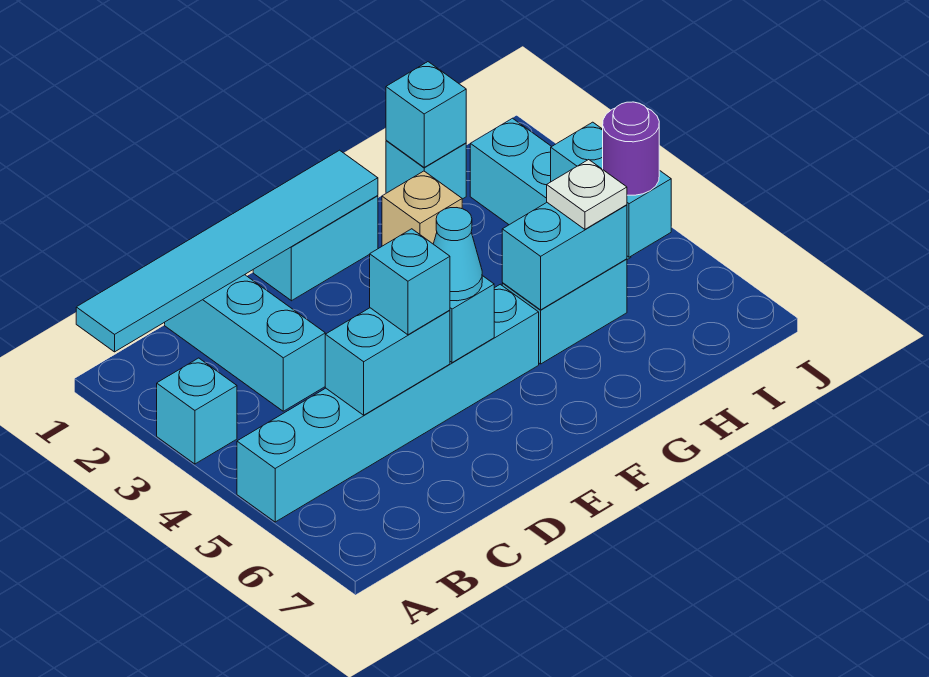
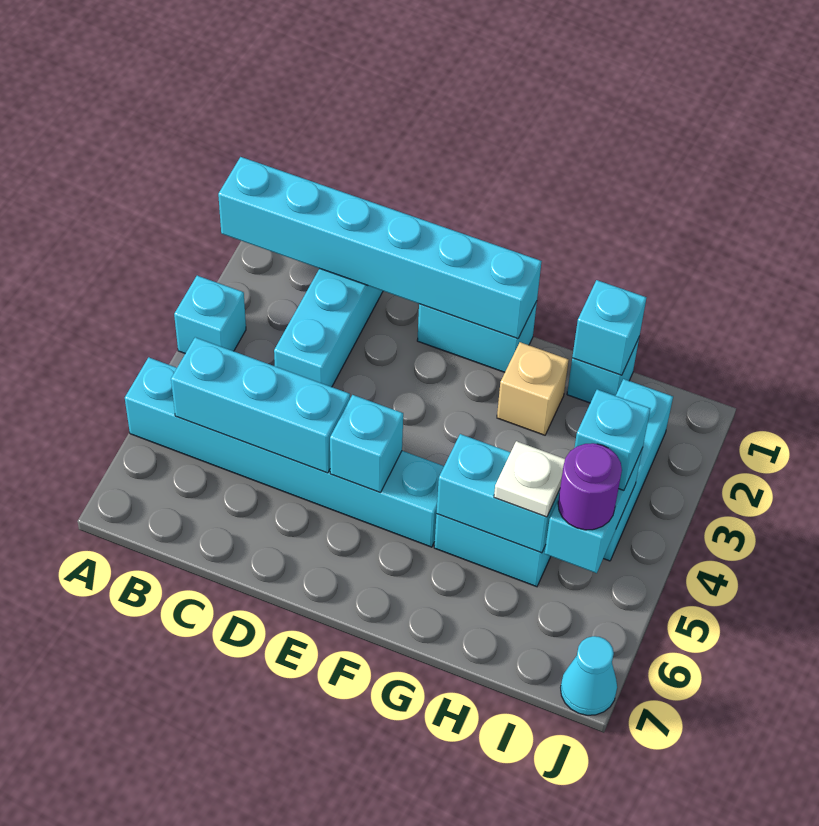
cyan 1x6 tile [76,150,378,352] -> cyan 1x6 brick [218,157,542,339]
cyan 1x2 brick [325,308,450,415] -> cyan 1x3 brick [171,337,350,473]
cyan 1x1 brick [370,229,450,335] -> cyan 1x1 brick moved to [574,389,650,490]
cyan 1x1 cone [434,208,482,301] -> cyan 1x1 cone moved to [561,636,617,715]

